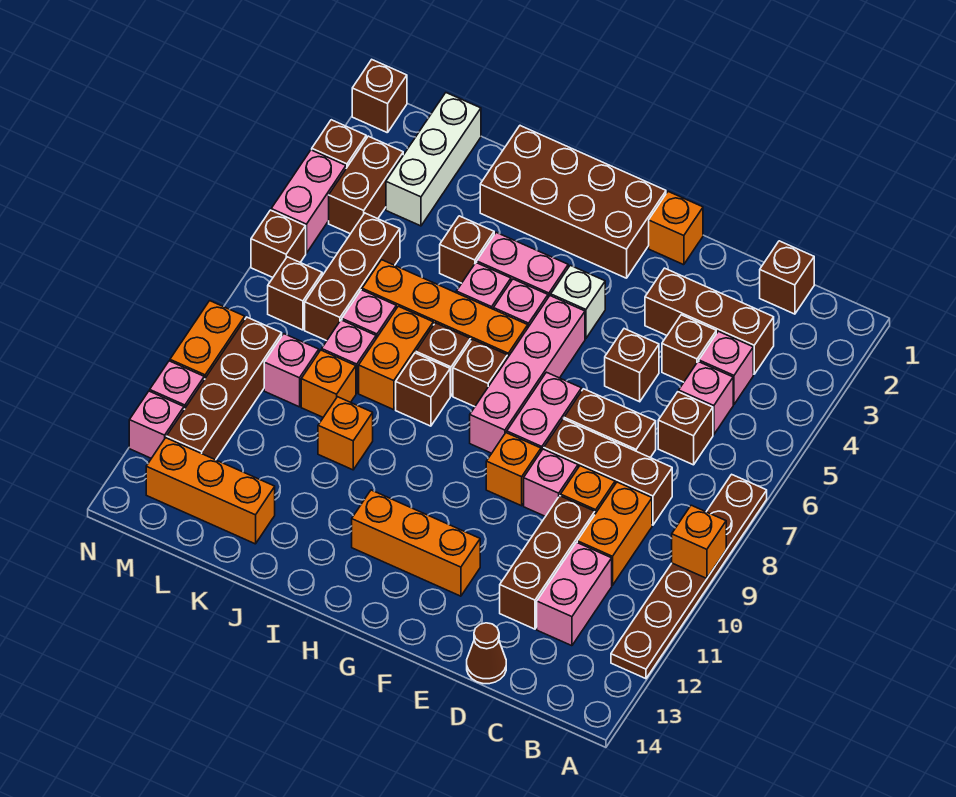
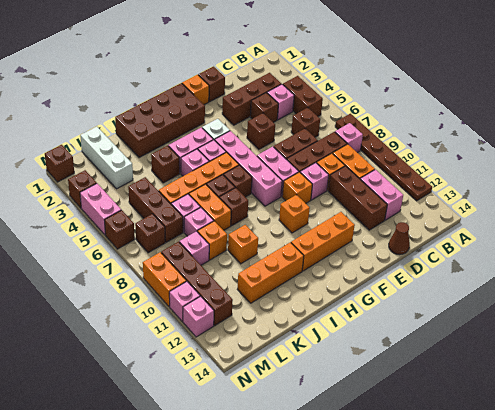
orange 1x1 brick [672,505,726,578] -> orange 1x1 brick moved to [279,195,310,233]
brown 1x1 brick [760,241,814,314] -> brown 1x1 brick moved to [198,67,225,102]
pink 1x1 brick [679,362,733,435] -> pink 1x1 brick moved to [335,123,363,153]
orange 1x3 brick [146,438,275,544] -> orange 1x3 brick moved to [237,242,304,303]
brown 1x2 brick [329,136,403,234] -> brown 1x2 brick moved to [283,76,323,116]

